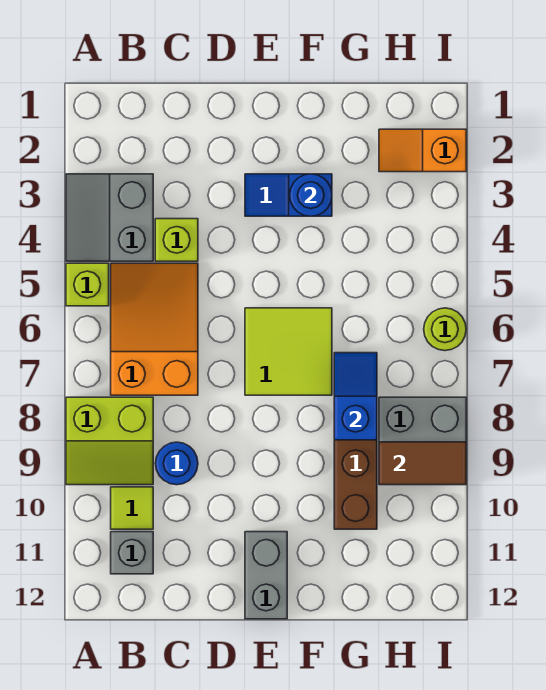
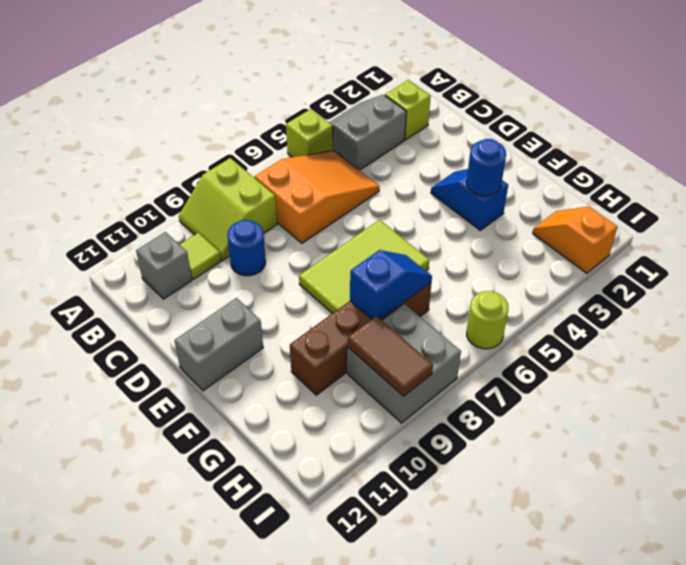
lime 1x1 brick [155,219,198,261] -> lime 1x1 brick moved to [385,80,431,140]
lime 2x2 tile [245,308,332,395] -> lime 2x3 tile [299,220,429,313]

